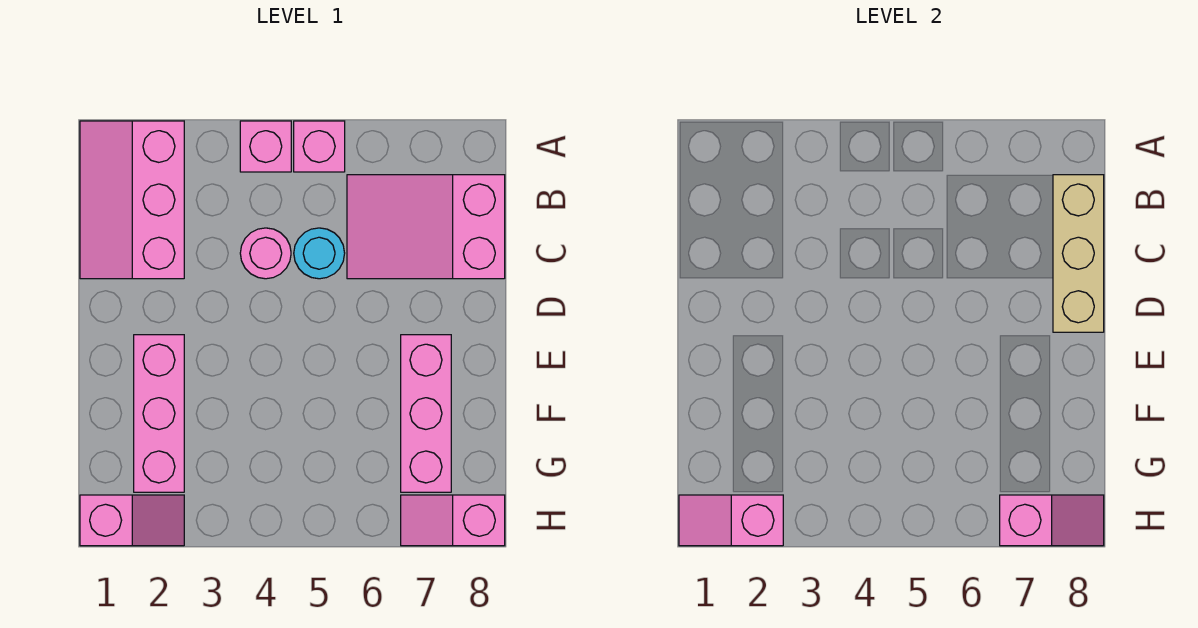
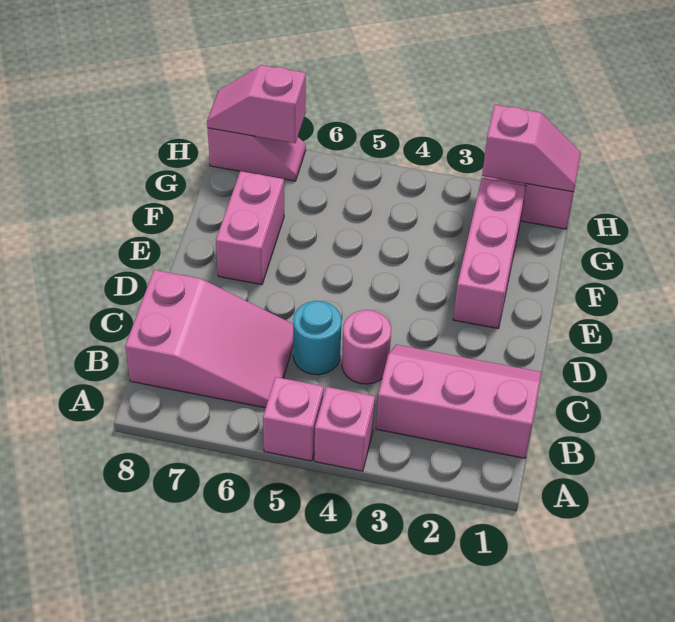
pink 2x3 slope [80,121,184,279] -> pink 2x3 slope turned to [376,345,541,458]
tan 1x3 brick [1053,175,1104,332] -> none
pink 1x3 brick [401,335,451,492] -> pink 1x2 brick [216,171,284,285]

